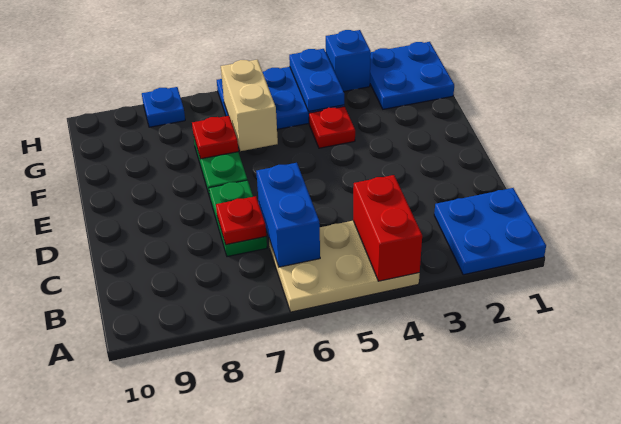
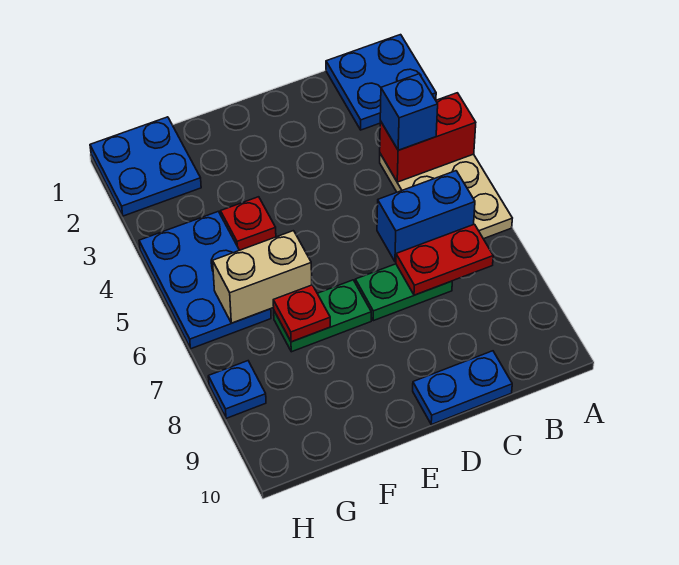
red 1x1 plate [216,196,266,245] -> red 1x2 plate [396,224,493,295]
blue 1x2 plate [289,49,344,111] -> blue 1x2 plate moved to [413,351,512,425]
blue 1x1 brick [326,30,371,91] -> blue 1x1 brick moved to [380,74,438,150]

